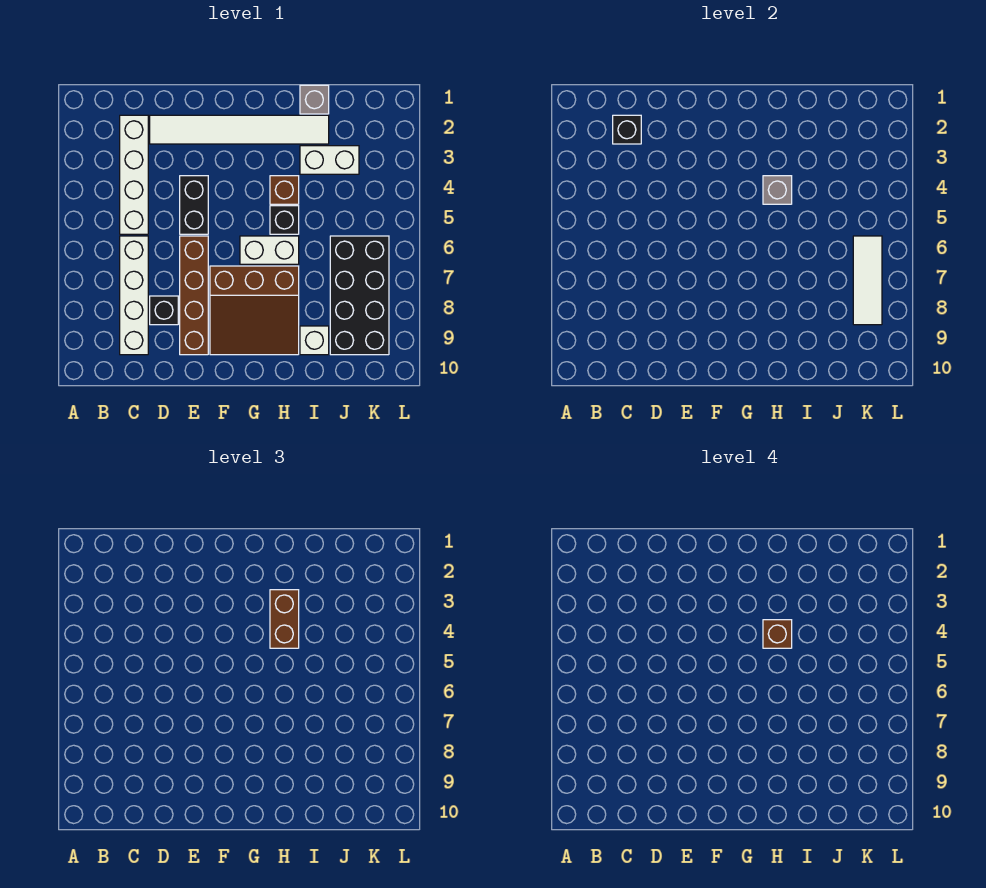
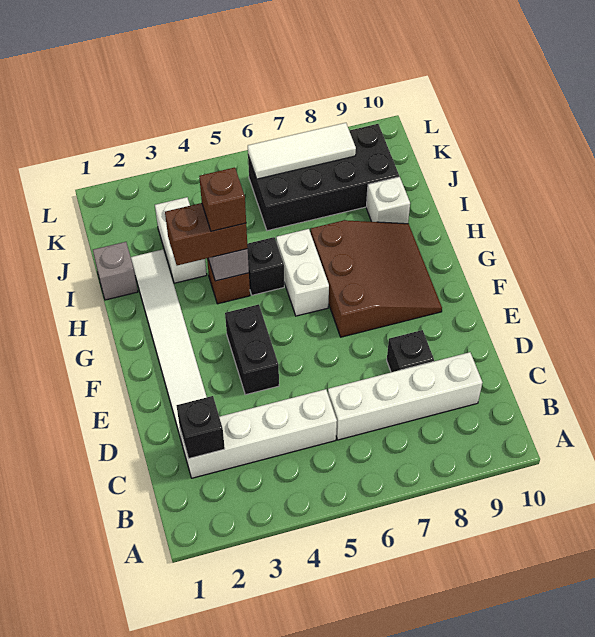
black 1x2 brick [180,176,208,234] -> black 1x2 brick turned to [225,304,279,395]
brown 1x4 brick [180,236,208,355] -> none

